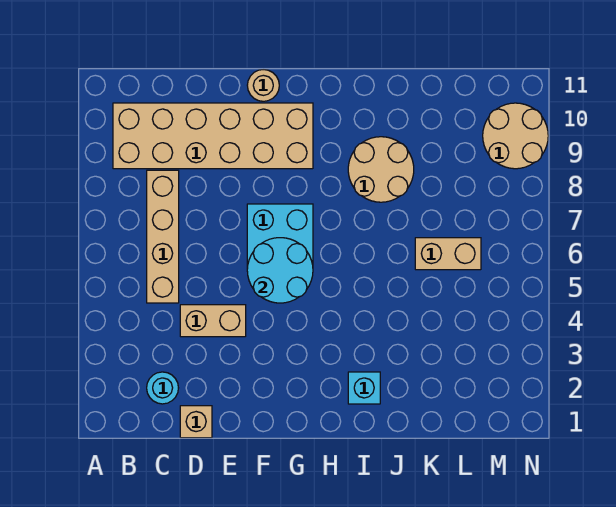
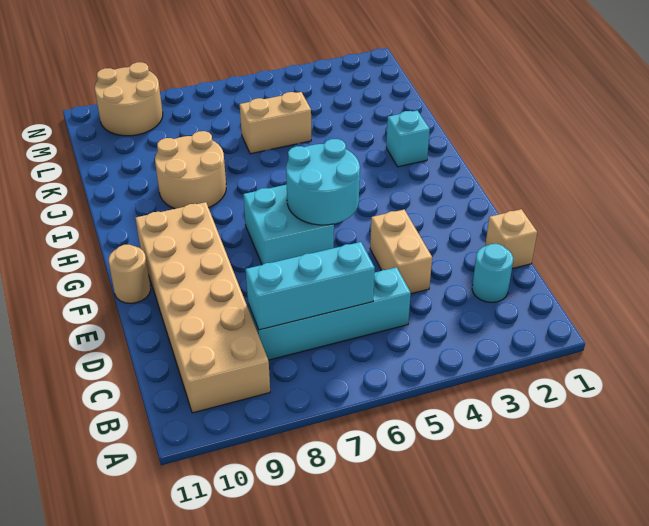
tan 1x4 brick [147,170,179,303] -> cyan 1x4 brick [248,267,411,360]
none -> cyan 1x3 brick [246,242,375,330]
tan 1x2 brick [415,238,481,270] -> tan 1x2 brick turned to [240,92,311,154]

